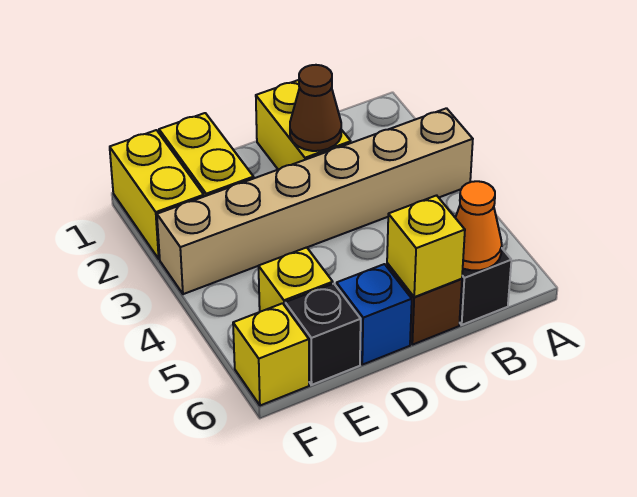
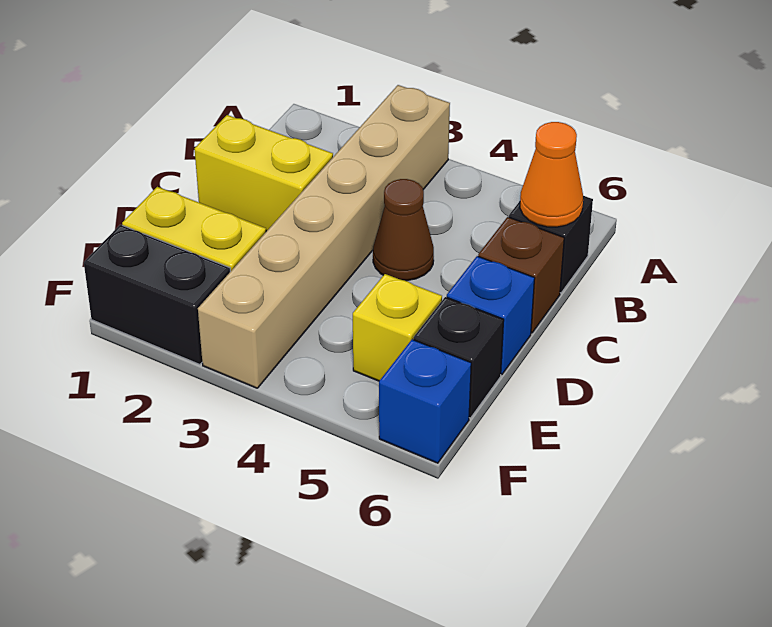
brown 1x1 cone [290,65,341,151] -> brown 1x1 cone moved to [373,179,434,281]
yellow 1x1 brick [387,195,465,297] -> none
yellow 1x2 brick [110,130,204,259] -> black 1x2 brick [84,225,230,364]
yellow 1x1 brick [233,303,309,406] -> blue 1x1 brick [379,340,471,463]

